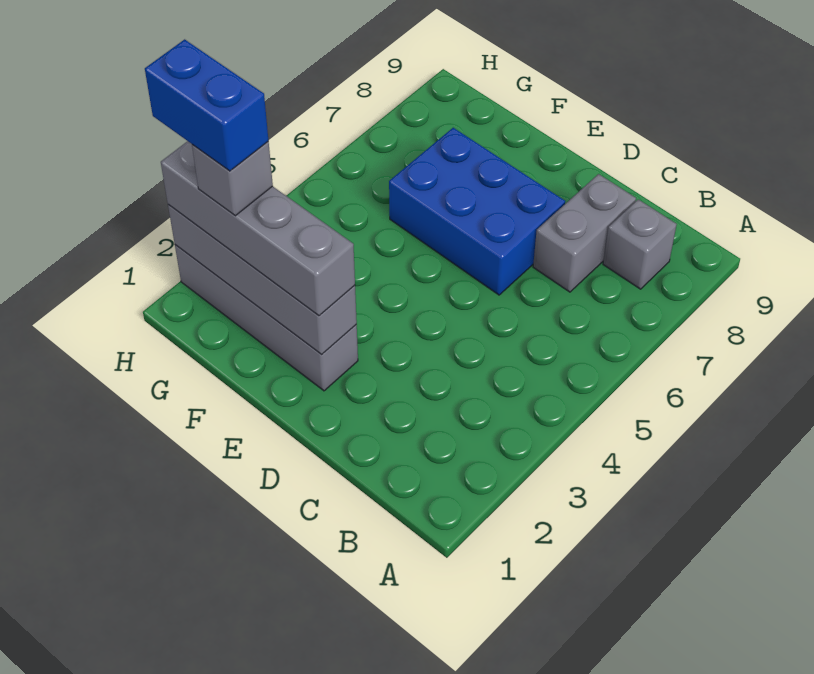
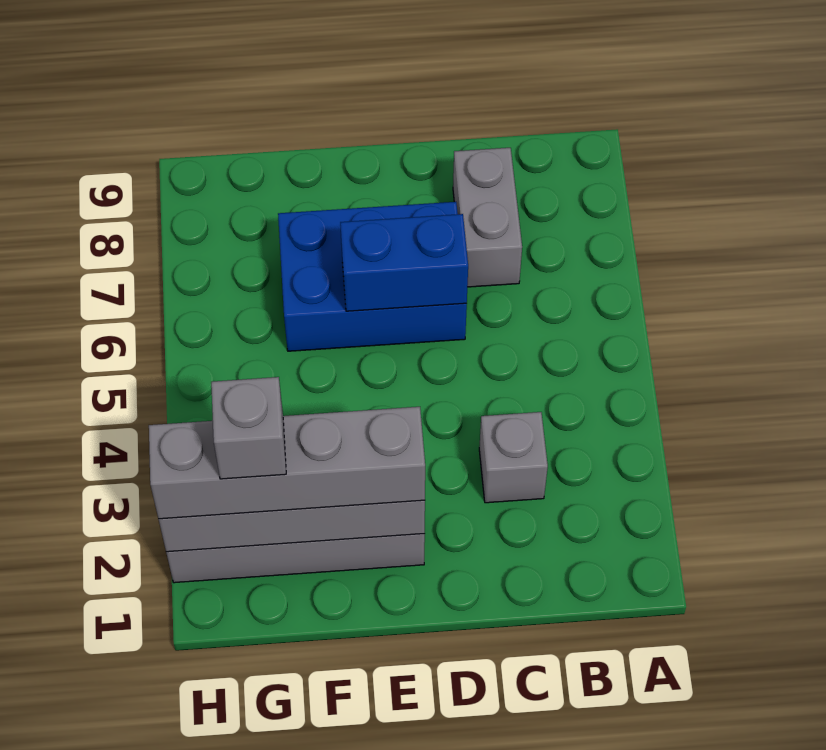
grey 1x1 brick [603,199,677,289] -> grey 1x1 brick moved to [479,412,548,503]
blue 1x2 brick [145,39,269,171] -> blue 1x2 brick moved to [340,214,468,311]

